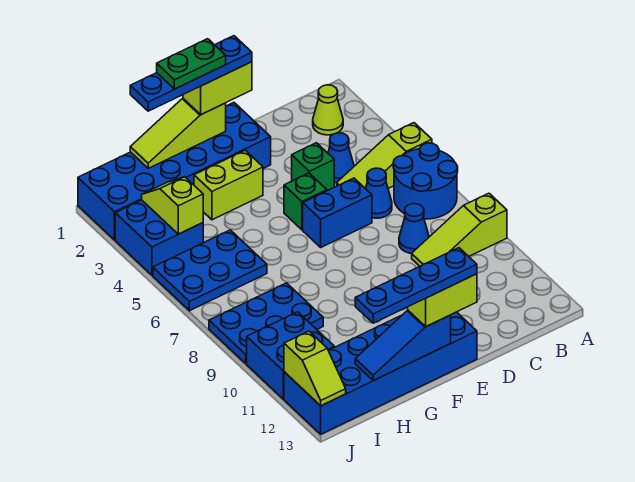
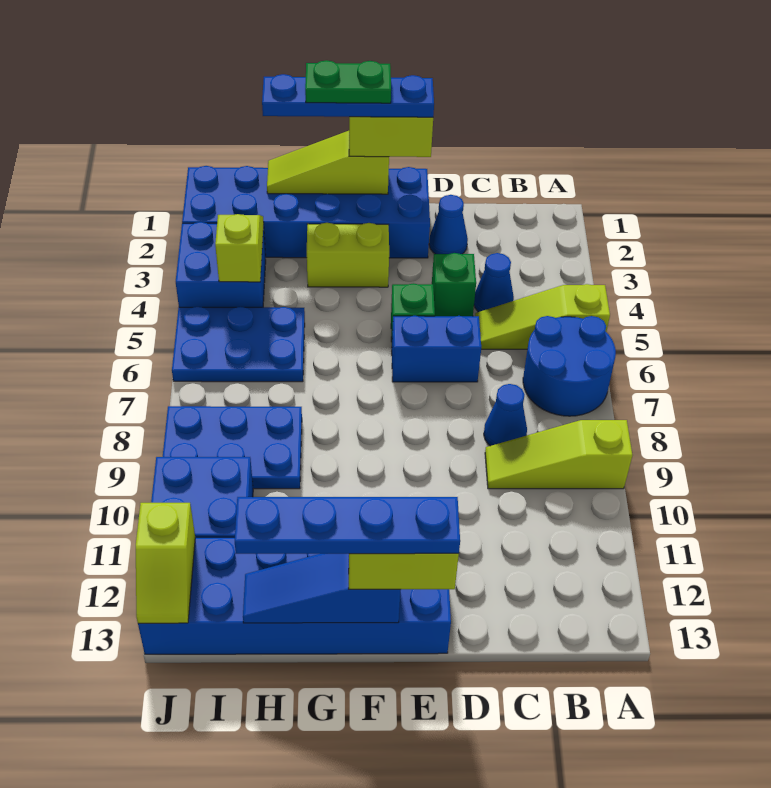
lime 1x1 cone [313,85,343,135] -> none
blue 1x1 cone [365,168,392,218] -> blue 1x1 cone moved to [429,195,468,254]

